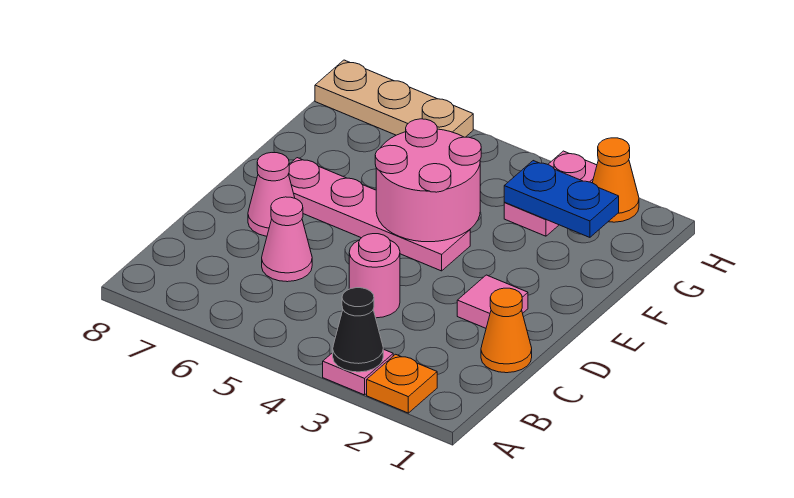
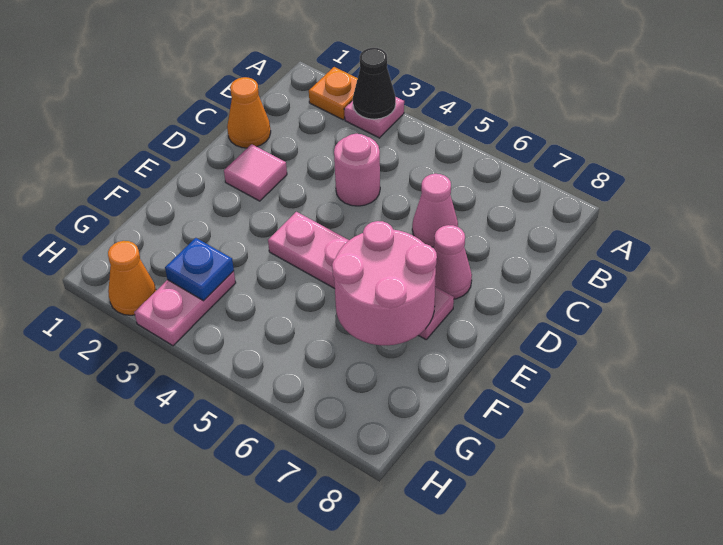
pink 2x2 round brick [375,119,481,242] -> pink 2x2 round brick moved to [332,221,437,345]
blue 1x2 plate [504,161,619,237] -> blue 1x1 plate [165,238,234,301]
tan 1x3 plate [315,60,473,137] -> none

